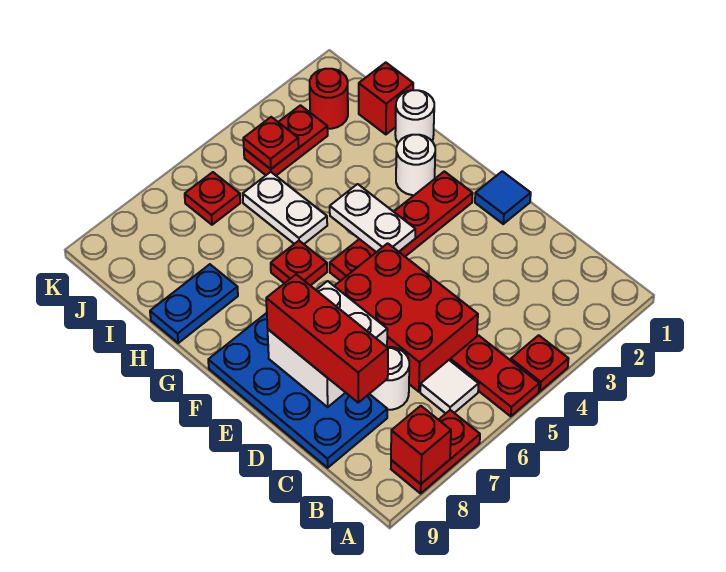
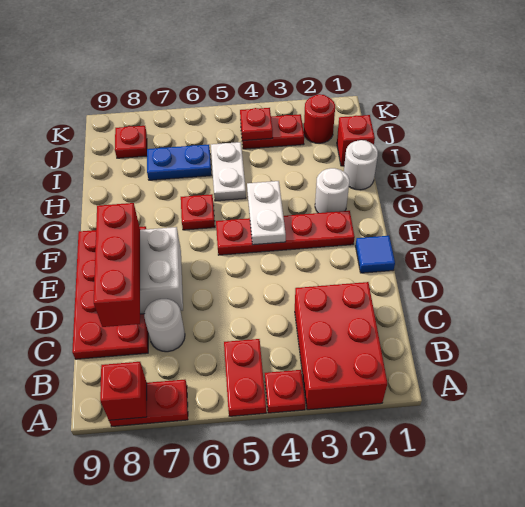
white 1x1 tile [420,360,479,413] -> none
red 2x3 brick [335,243,478,392] -> red 2x3 brick moved to [295,282,387,410]
blue 2x4 plate [208,313,387,468] -> red 2x4 plate [72,226,148,359]
blue 1x2 plate [150,264,238,343] -> blue 1x2 plate moved to [147,144,211,180]
red 1x1 plate [185,172,240,225] -> red 1x1 plate moved to [115,126,147,158]

